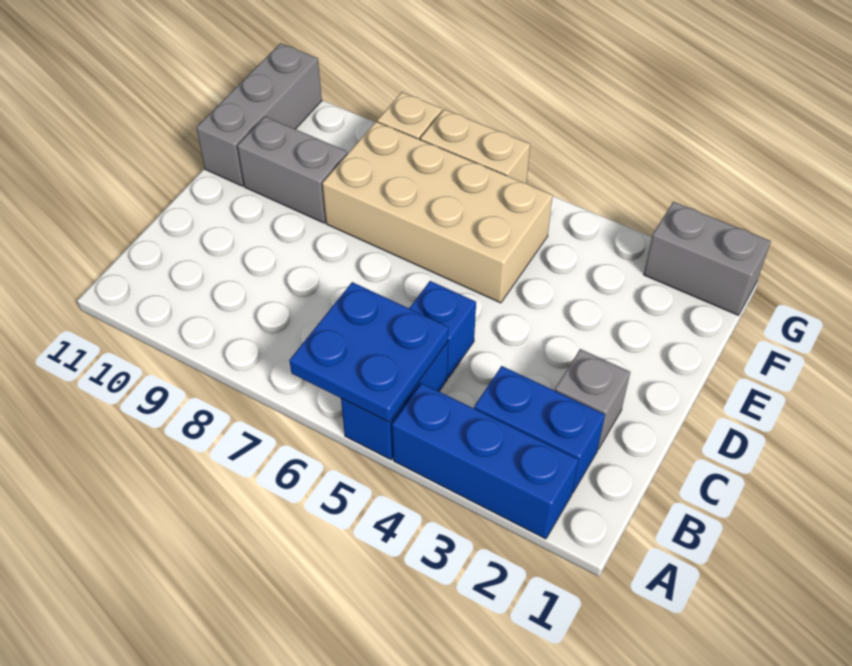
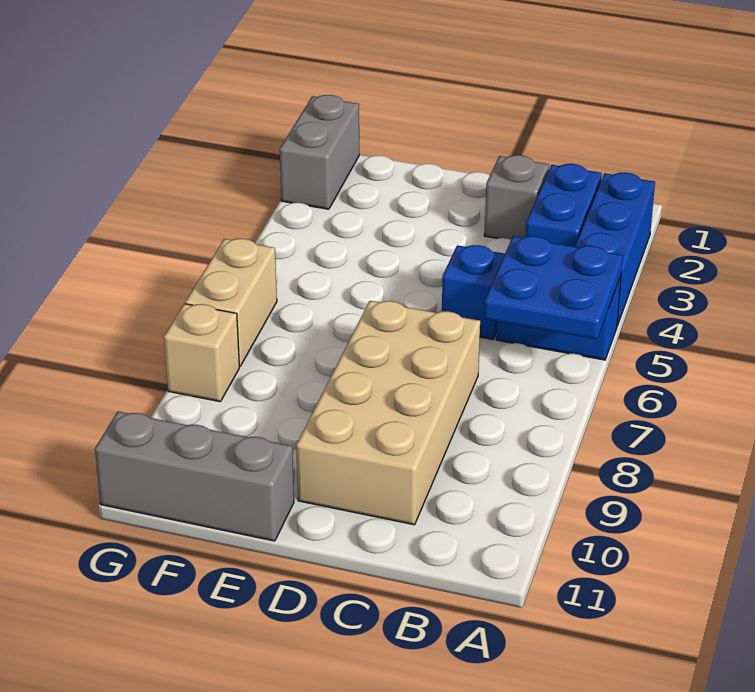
tan 2x4 brick [322,122,553,303] -> tan 2x4 brick moved to [296,301,480,525]
grey 1x2 brick [237,116,347,223] -> none

